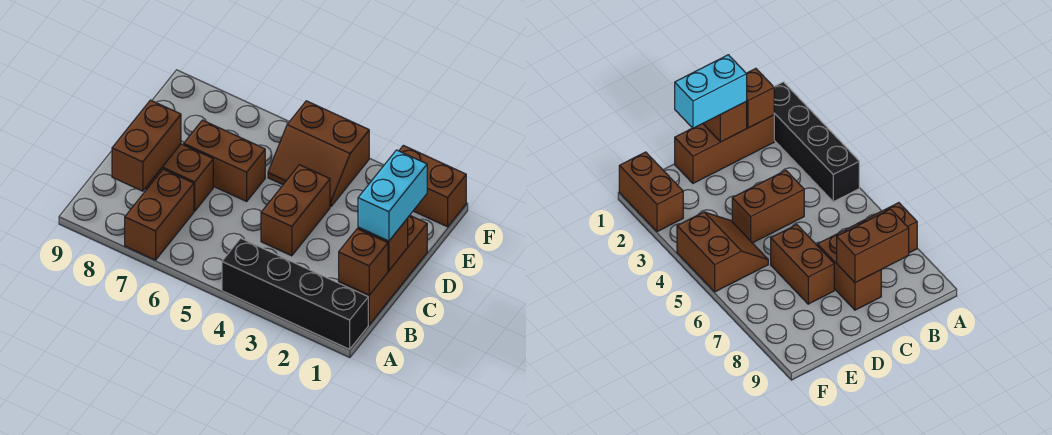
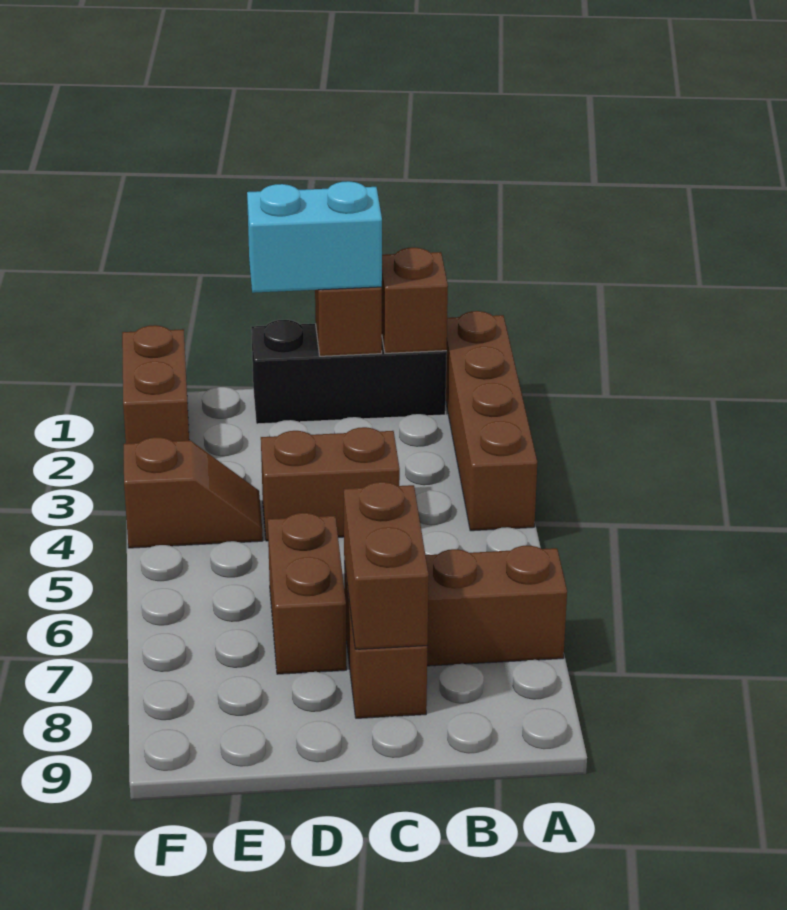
black 1x4 brick [222,238,368,349] -> brown 1x4 brick [446,311,537,531]
brown 1x3 brick [339,215,427,325] -> black 1x3 brick [251,320,447,424]
brown 1x2 brick [112,100,181,191] -> brown 1x2 brick turned to [344,482,429,649]
brown 2x2 slope [268,101,369,207] -> brown 1x2 slope [124,437,263,548]

